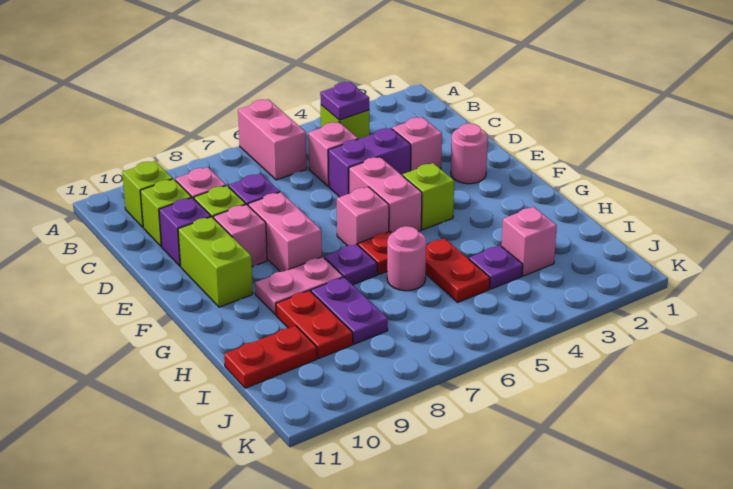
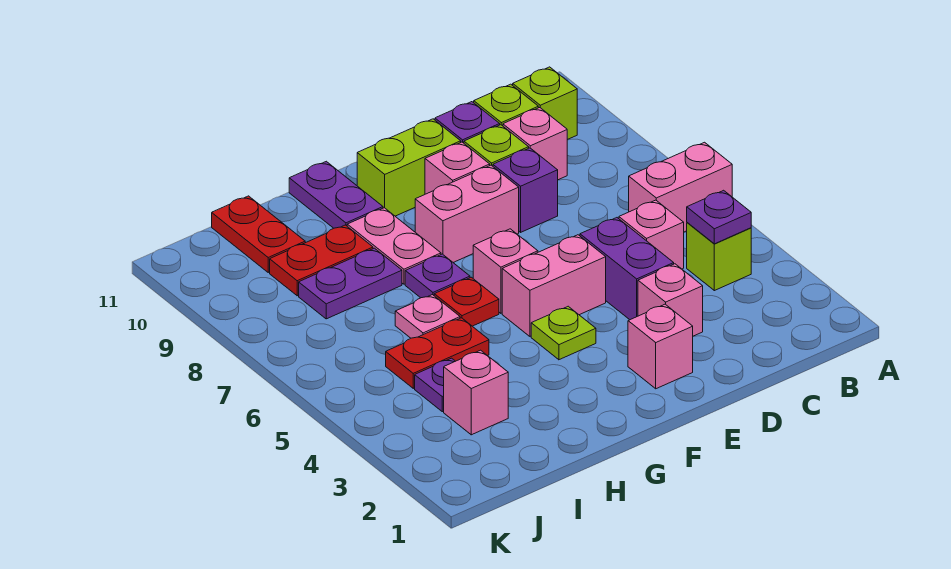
pink 1x1 round brick [451,124,488,184] -> pink 1x1 brick [628,304,693,389]
lime 1x1 brick [403,163,454,230] -> lime 1x1 plate [531,306,596,360]
none -> purple 1x2 plate [289,161,383,228]
pink 1x1 round brick [387,226,426,291] -> pink 1x1 plate [395,295,460,338]

